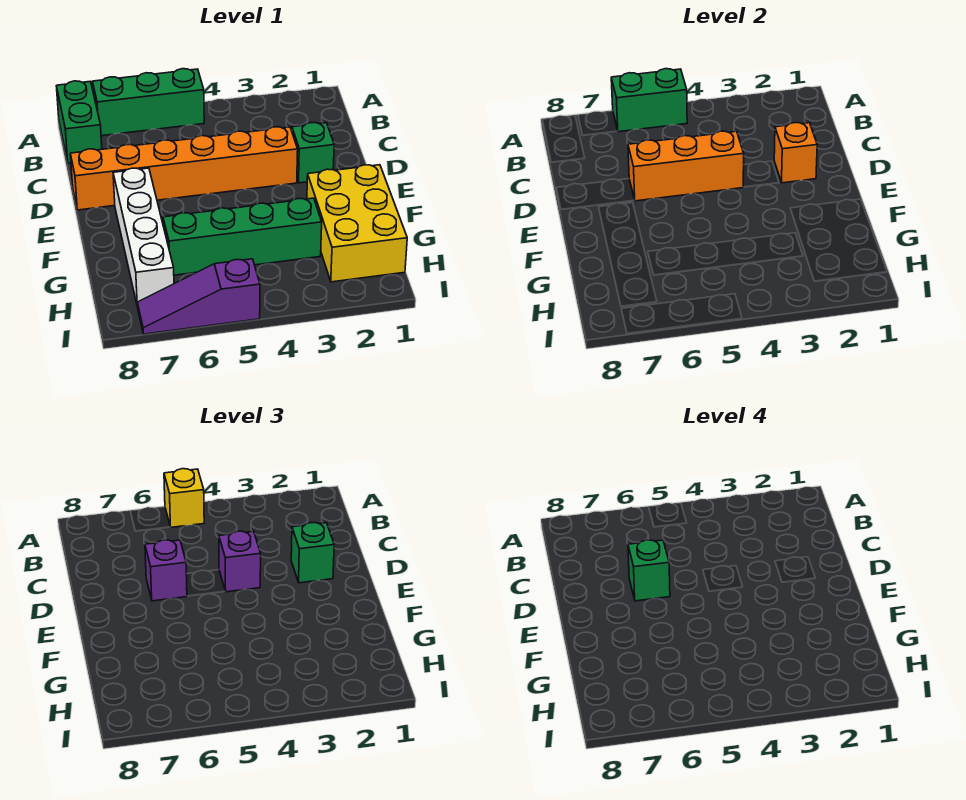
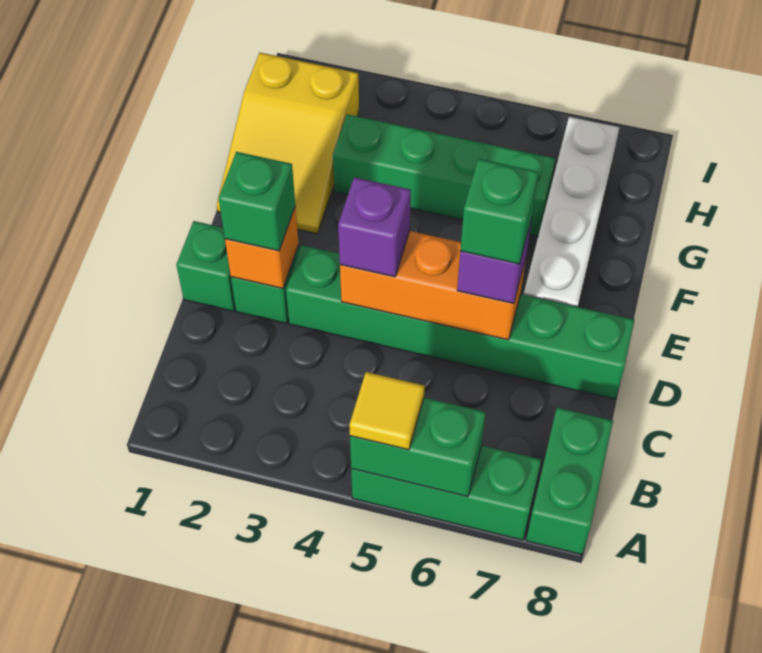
yellow 1x1 brick [164,469,204,527] -> yellow 1x1 tile [349,372,425,450]
none -> green 1x1 brick [176,221,235,311]
orange 1x6 brick [70,127,298,210] -> green 1x6 brick [286,245,634,399]
yellow 2x3 brick [307,165,407,282] -> yellow 2x3 slope [217,53,359,234]
purple 1x3 slope [137,259,260,334] -> none

